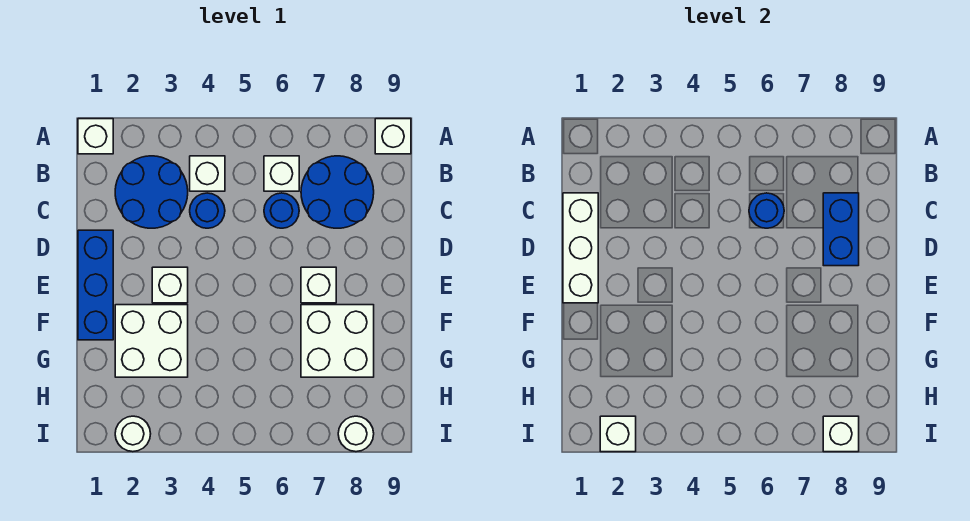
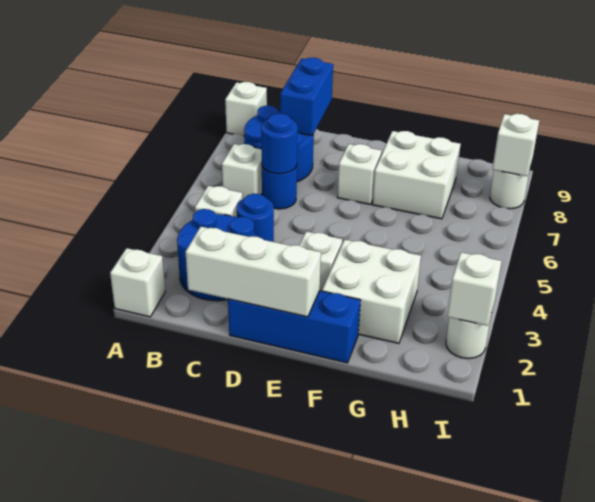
blue 1x2 brick [823,193,859,266] -> blue 1x2 brick turned to [280,58,333,136]

